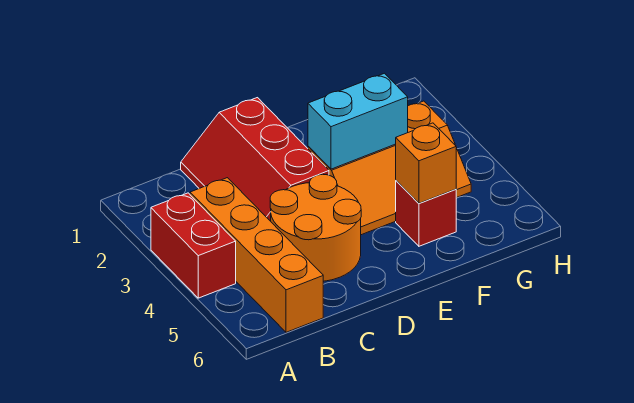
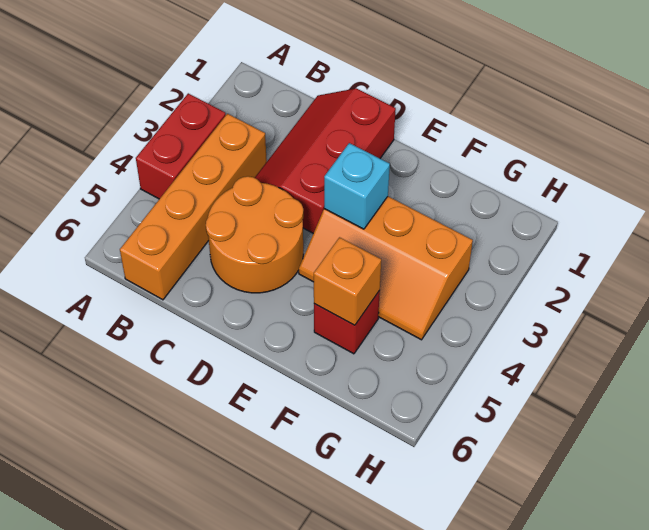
cyan 1x2 brick [308,73,408,169] -> cyan 1x1 brick [324,143,390,229]

